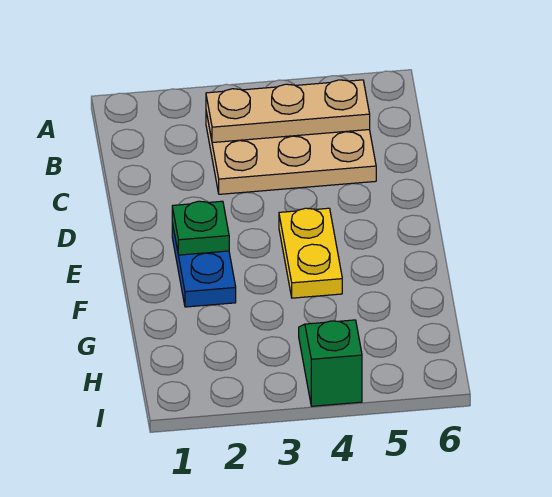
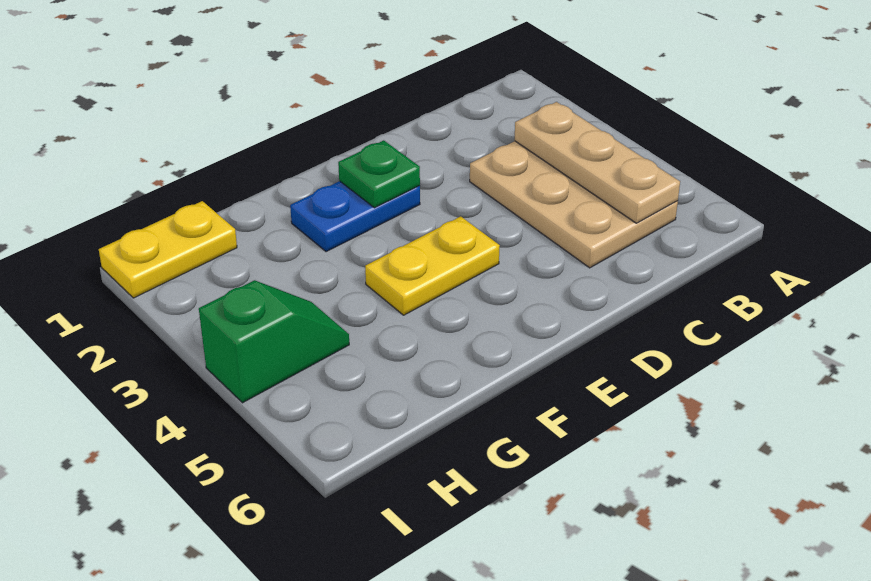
none -> yellow 1x2 plate [99,201,237,298]

